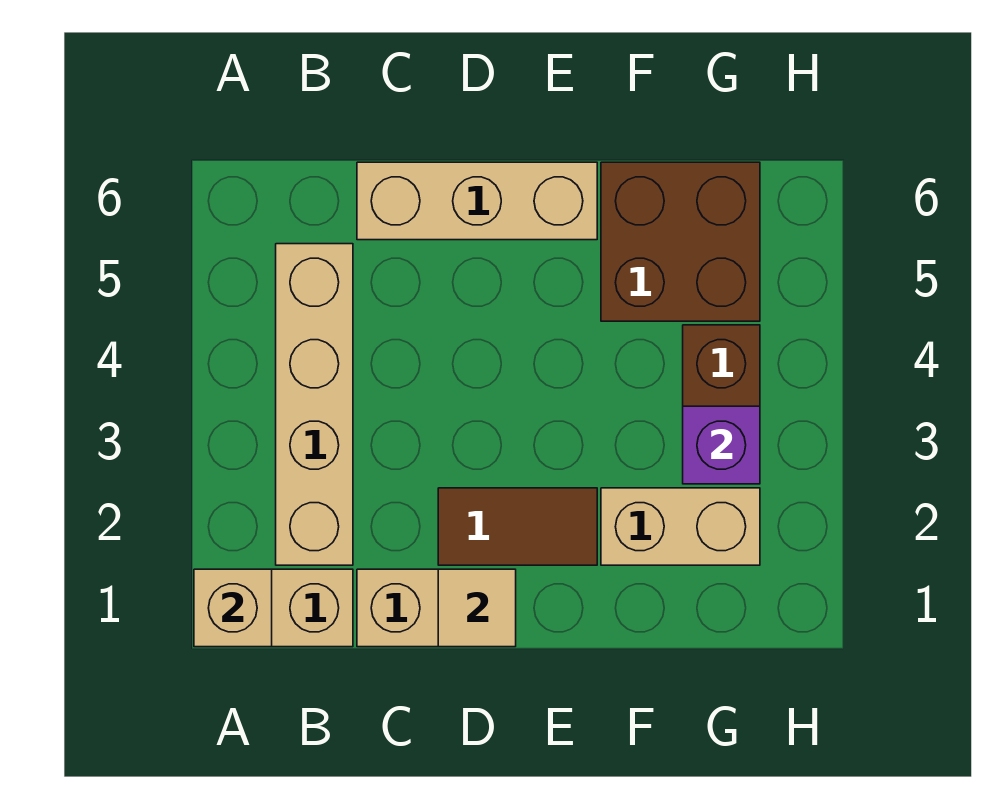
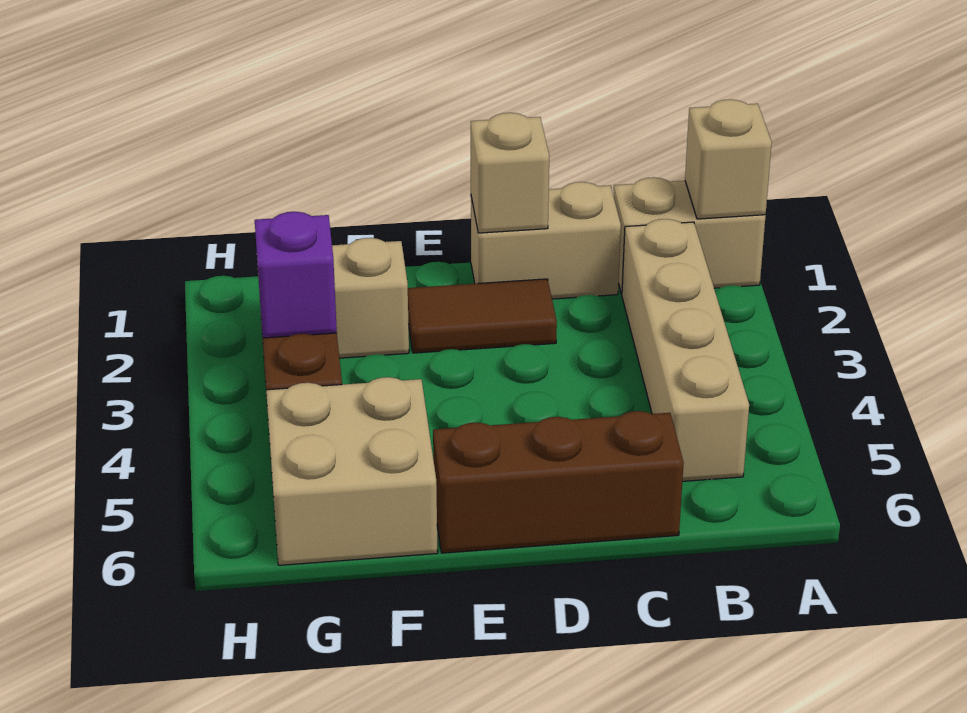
tan 1x3 brick [357,162,597,240] -> brown 1x3 brick [433,411,684,553]
tan 1x1 tile [438,569,516,647] -> tan 1x1 brick [471,113,549,233]
brown 2x2 brick [601,162,760,321] -> tan 2x2 brick [266,377,438,565]

